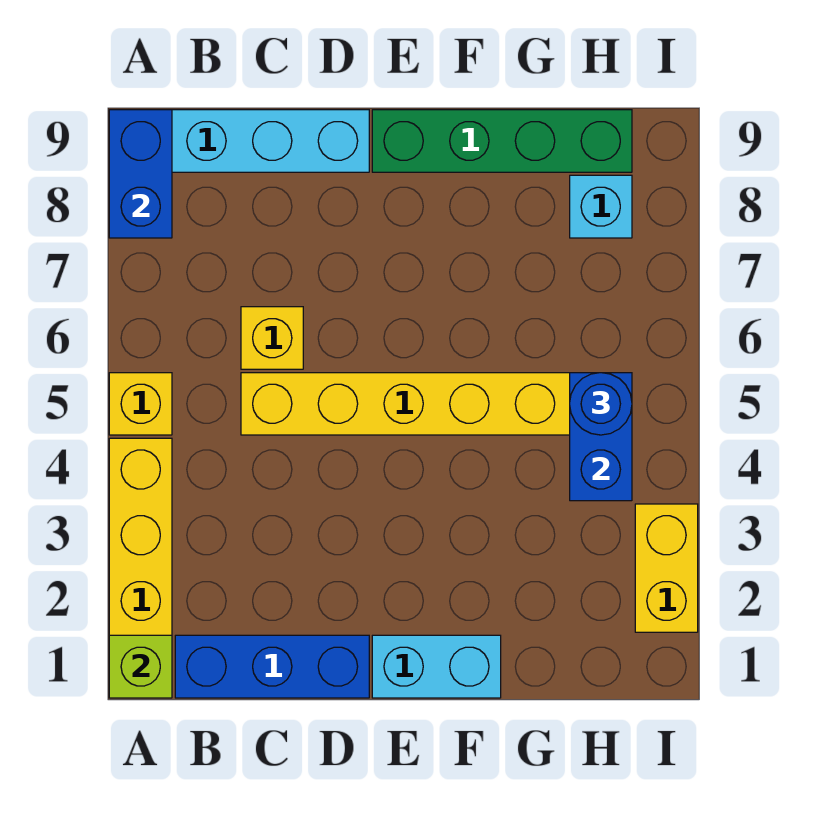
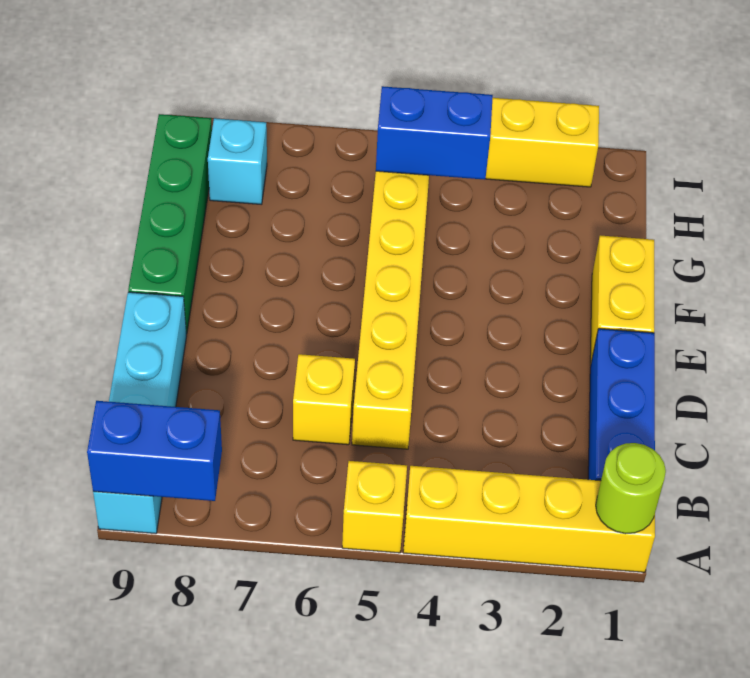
lime 1x1 brick [109,635,172,698] -> lime 1x1 round brick [596,443,666,534]
cyan 1x2 brick [372,635,501,698] -> yellow 1x2 brick [590,235,654,365]
blue 1x1 round brick [570,373,632,435] -> none

